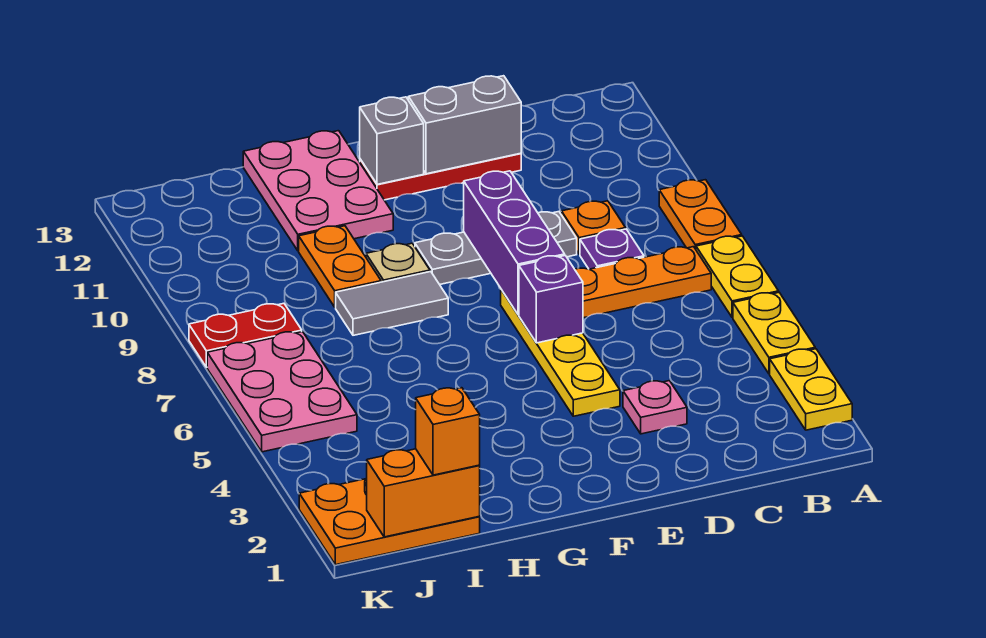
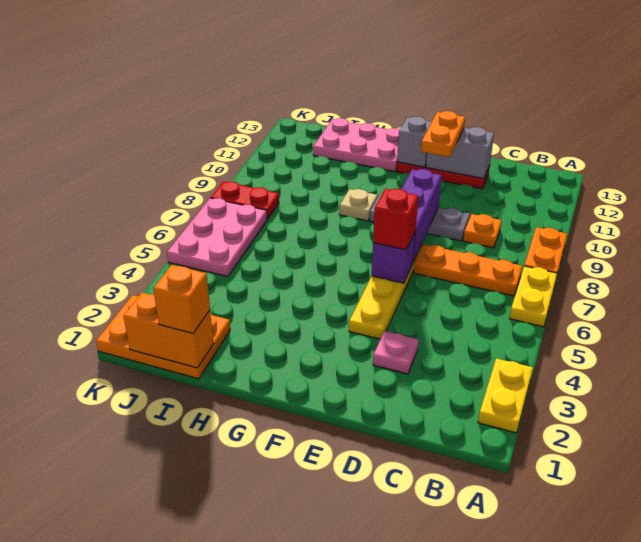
yellow 1x2 plate [733,293,815,374] -> none
purple 1x1 plate [580,229,644,269] -> none
none -> red 1x1 brick [373,189,418,250]
grey 1x2 tile [336,272,448,335] -> none
pink 2x3 plate [243,131,393,251] -> pink 2x3 plate turned to [313,118,400,172]
orange 1x2 plate [299,226,381,307] -> orange 1x2 plate moved to [421,111,465,157]

